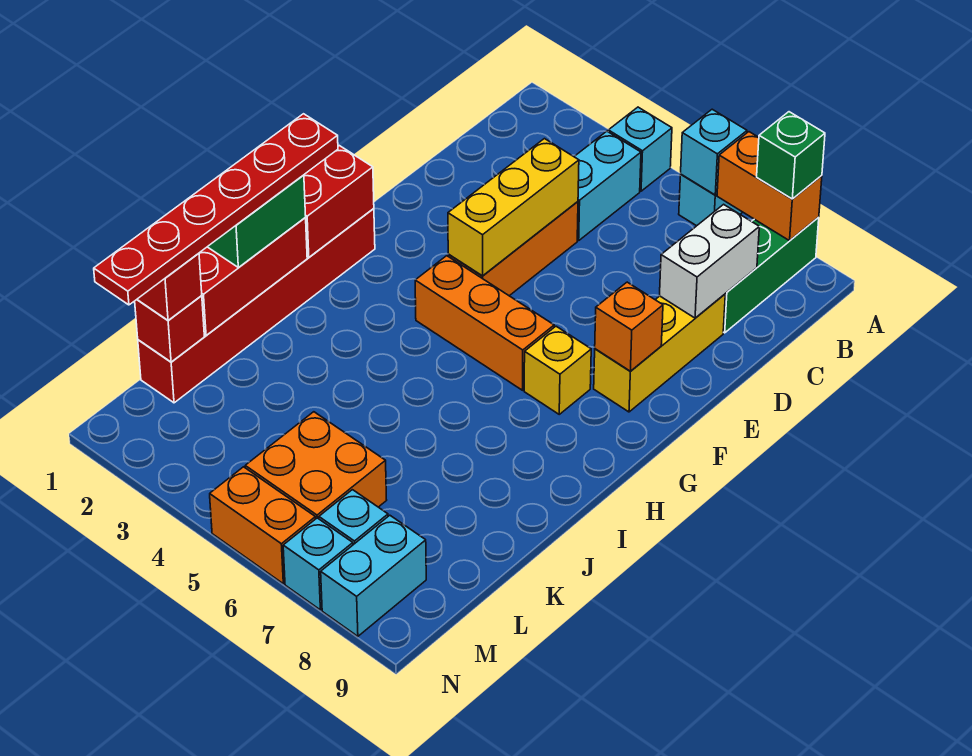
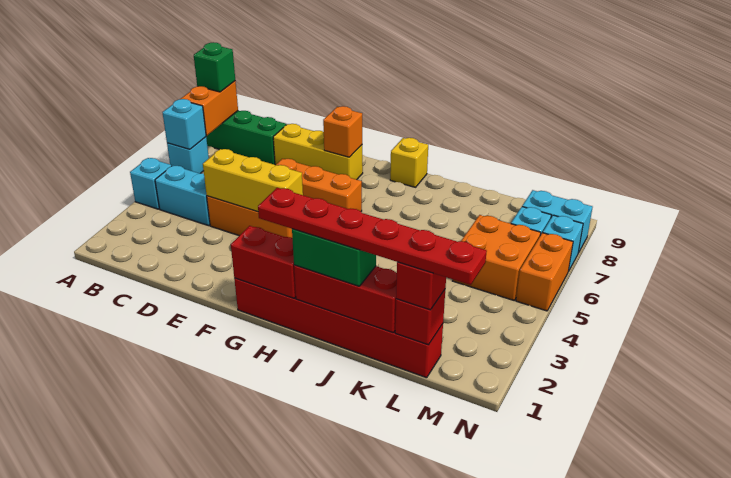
white 1x2 brick [660,204,759,318] -> none
orange 1x3 brick [415,256,554,390] -> orange 1x3 brick turned to [276,159,362,211]
yellow 1x1 brick [524,326,591,414] -> yellow 1x1 brick moved to [390,138,428,187]

